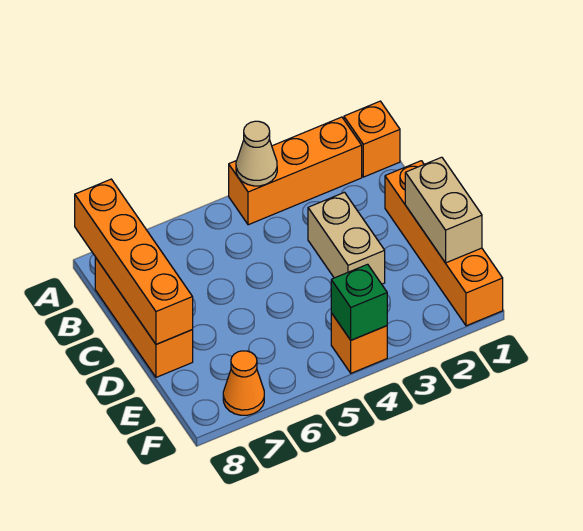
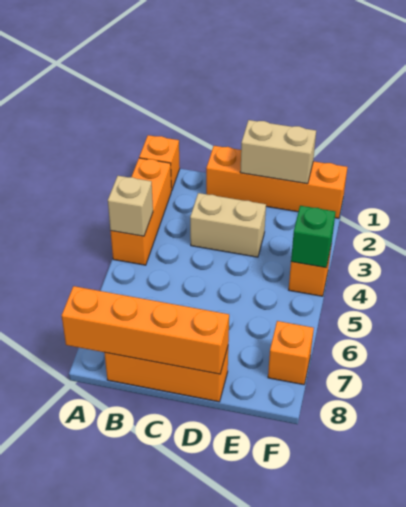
tan 1x1 cone [236,121,277,186] -> tan 1x1 brick [108,176,153,236]
orange 1x1 cone [223,351,264,415] -> orange 1x1 brick [268,321,314,385]

